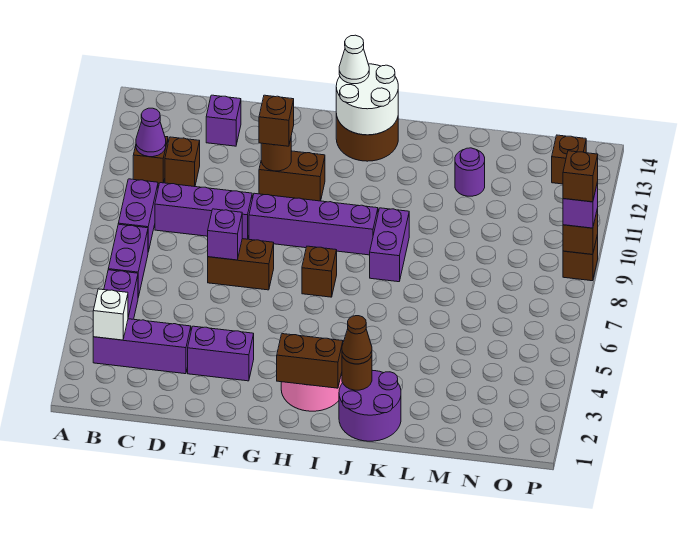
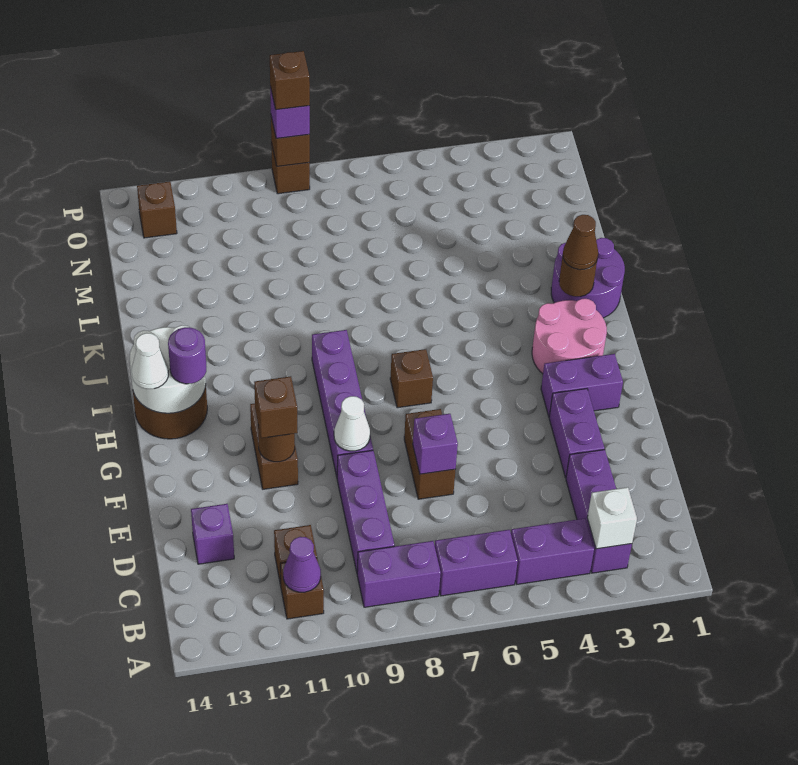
none -> white 1x1 cone [334,396,370,451]
brown 1x2 brick [277,334,343,388] -> none
purple 1x2 brick [370,208,409,282] -> purple 1x2 brick moved to [541,354,623,416]
purple 1x1 round brick [455,148,485,196] -> purple 1x1 round brick moved to [168,327,206,384]

